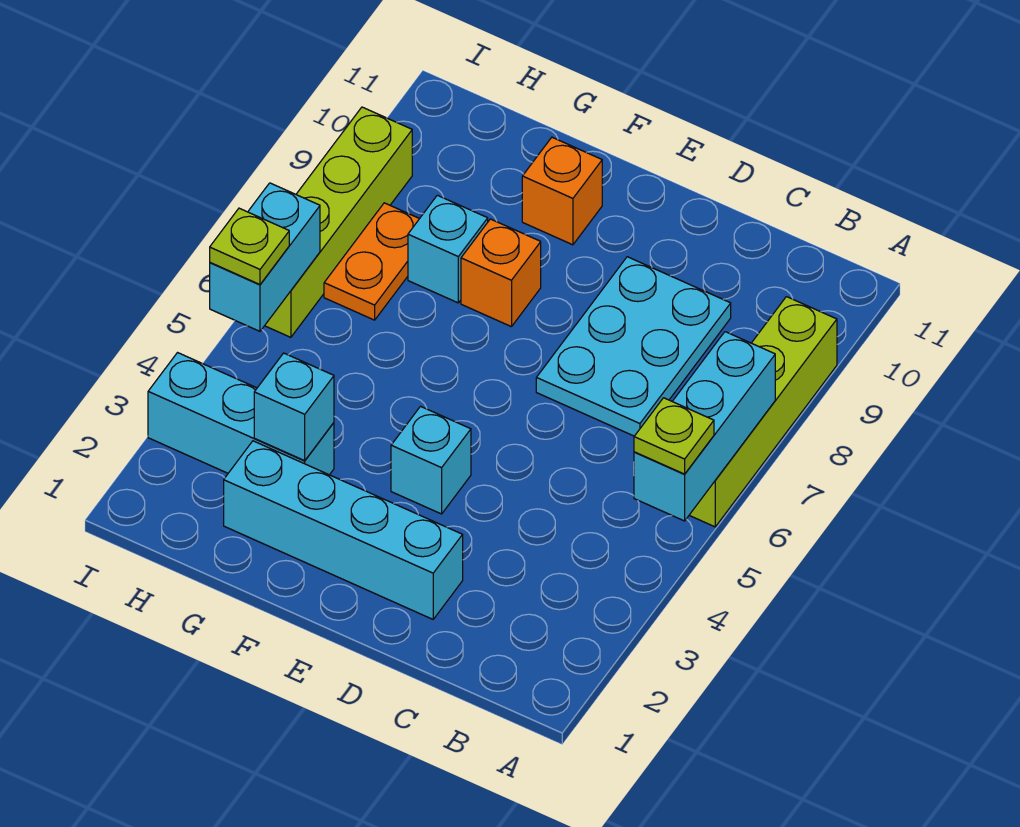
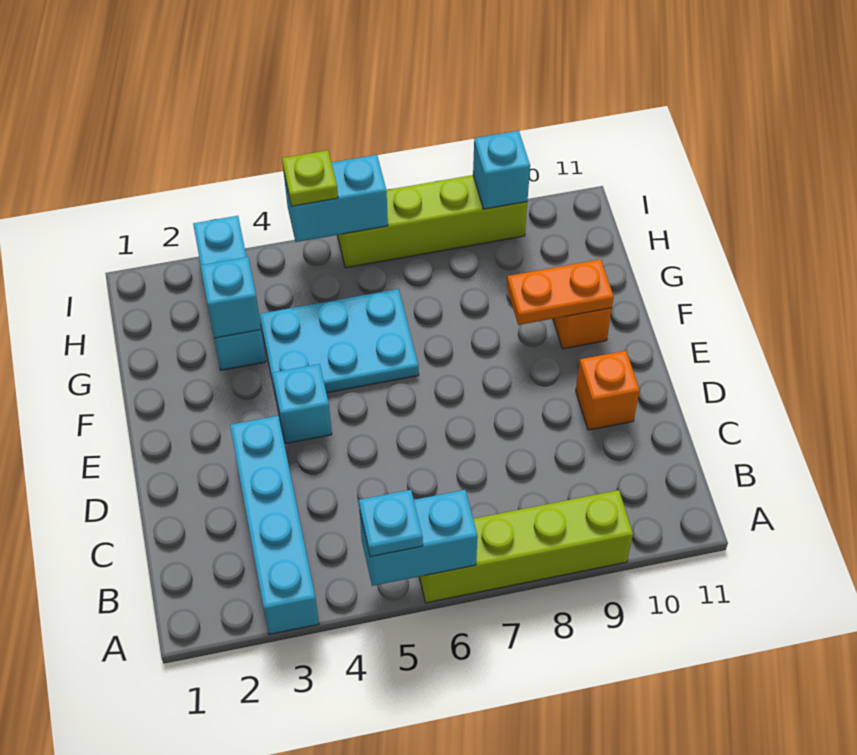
cyan 1x3 brick [634,332,775,521] -> cyan 1x2 brick [360,490,478,586]
lime 1x1 plate [634,398,714,474] -> cyan 1x1 plate [359,490,423,557]
cyan 2x3 plate [536,257,731,436] -> cyan 2x3 plate moved to [259,289,419,397]
cyan 1x4 brick [224,441,463,619] -> cyan 1x4 brick moved to [230,416,319,634]
orange 1x1 brick [461,219,541,327] -> orange 1x1 brick moved to [576,351,640,430]
cyan 1x1 brick [408,195,488,303] -> cyan 1x1 brick moved to [473,131,530,209]
orange 1x2 plate [324,203,419,320] -> orange 1x2 plate moved to [507,259,614,325]

